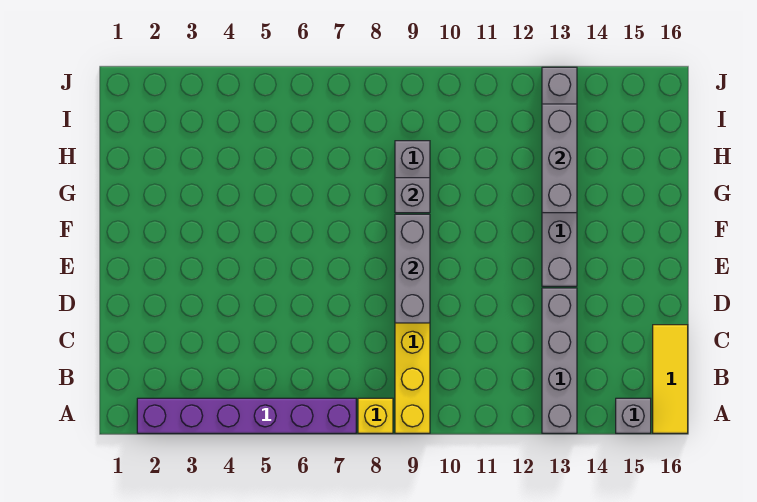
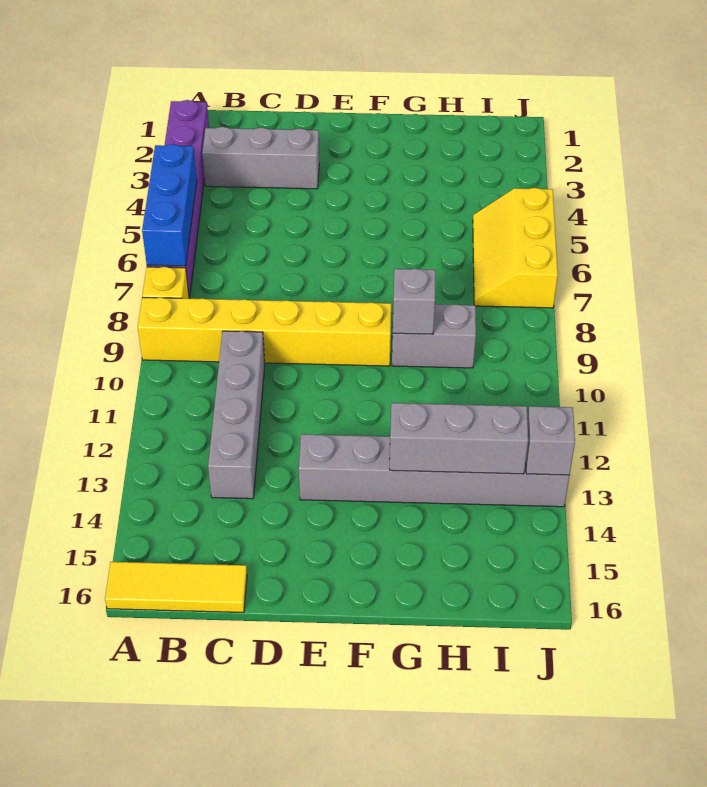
none -> blue 1x3 brick [142,144,197,266]
grey 1x4 brick [542,288,577,433] -> grey 1x4 brick turned to [208,331,265,499]
grey 1x1 brick [616,398,651,433] -> grey 1x1 brick moved to [526,406,575,475]
grey 1x3 brick [395,214,430,323] -> grey 1x3 brick moved to [202,127,319,189]
none -> yellow 2x3 slope [473,188,558,308]

